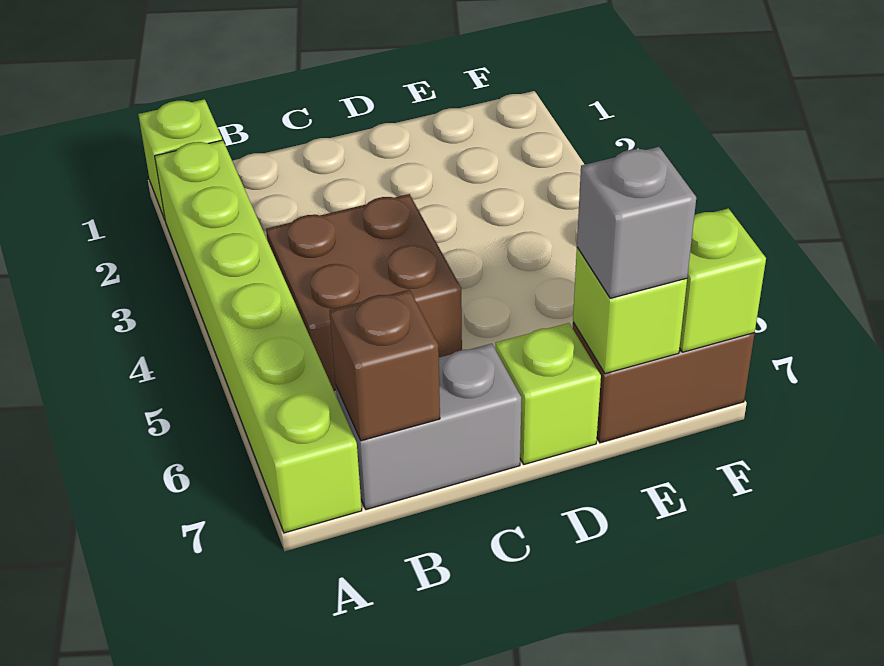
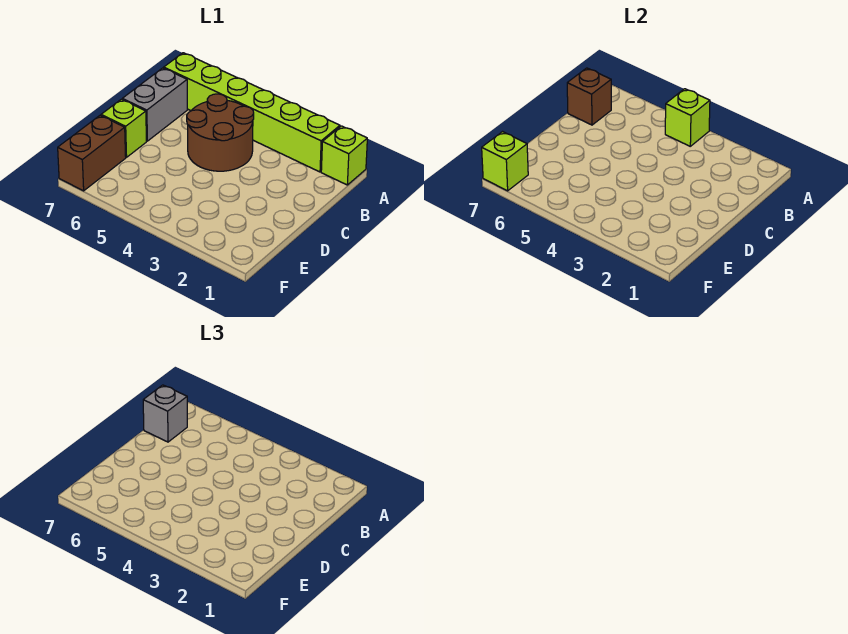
brown 2x2 brick [266,194,462,390] -> brown 2x2 round brick [187,94,254,171]
lime 1x1 brick [573,247,687,374] -> lime 1x1 brick moved to [665,89,710,146]
grey 1x1 brick [577,147,696,298] -> grey 1x1 brick moved to [143,385,187,442]

